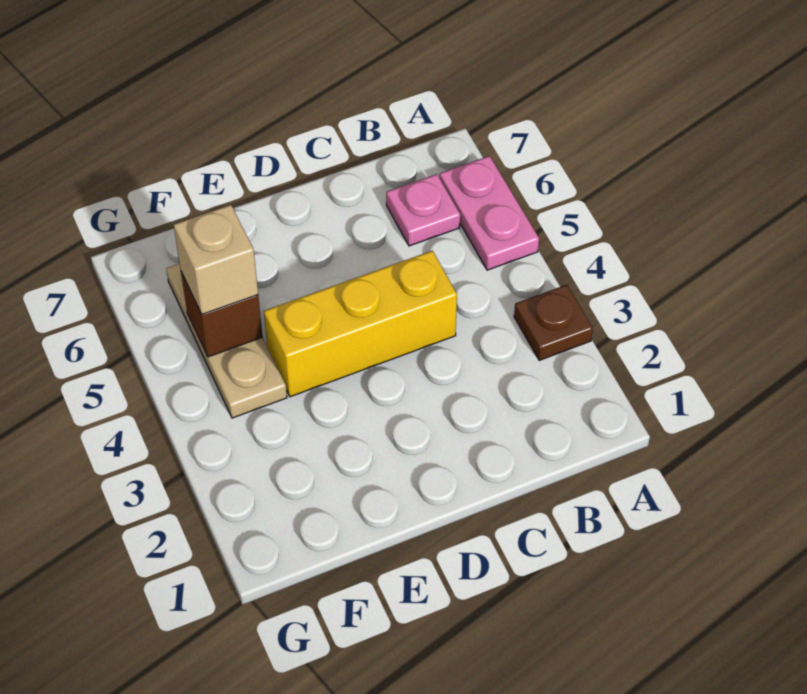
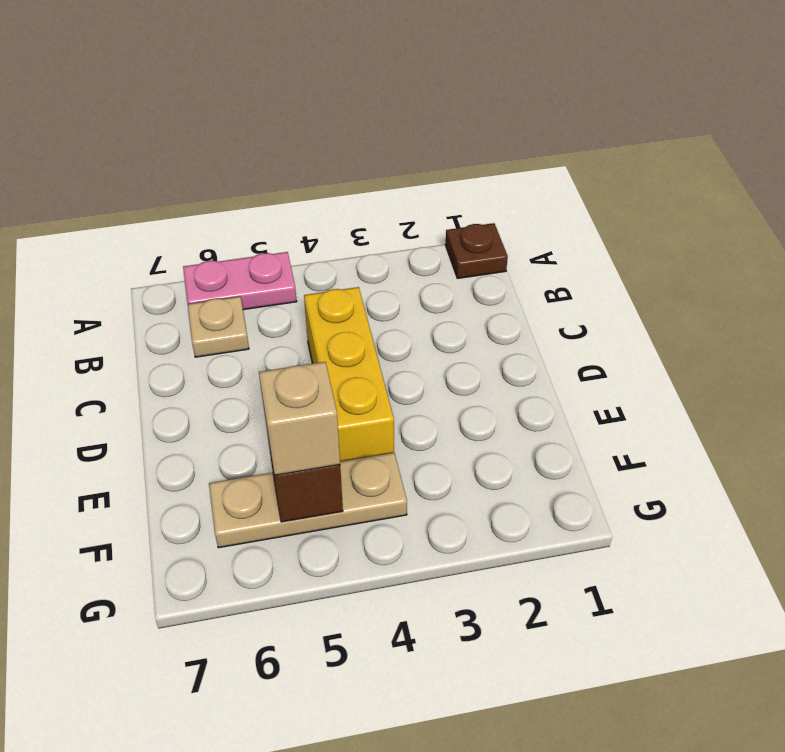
brown 1x1 plate [514,285,593,360] -> brown 1x1 plate moved to [445,223,508,278]
pink 1x1 plate [386,174,460,246] -> tan 1x1 plate [188,297,249,357]

